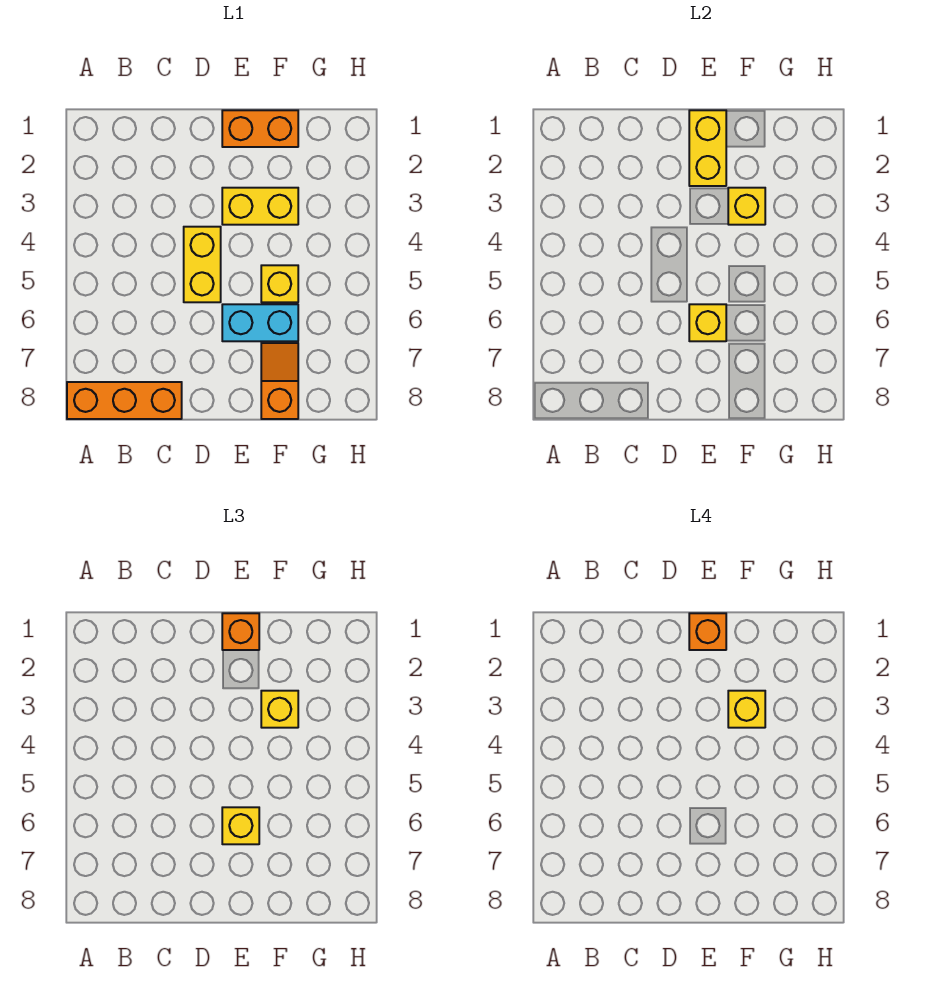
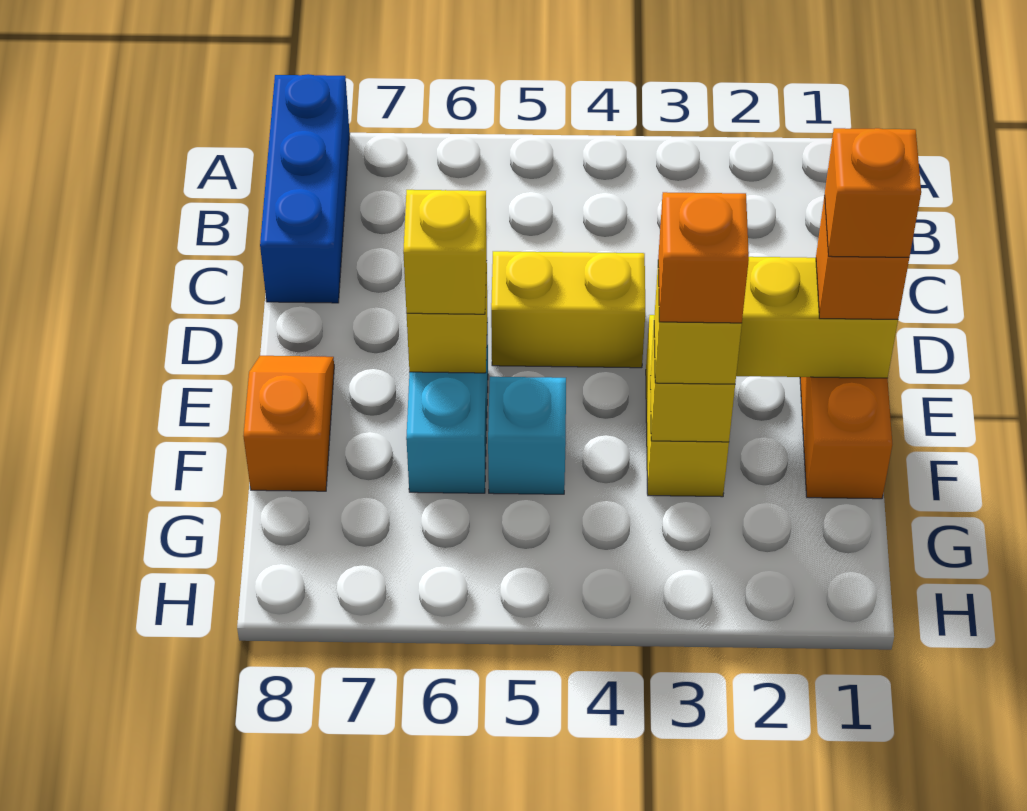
orange 1x3 brick [67,382,182,419] -> blue 1x3 brick [260,74,350,303]
yellow 1x1 brick [728,691,765,728] -> orange 1x1 brick [658,192,749,323]
yellow 1x1 brick [261,265,298,302] -> cyan 1x1 brick [488,377,566,494]
orange 1x2 slope [261,343,298,419] -> orange 1x2 slope turned to [243,356,334,491]

